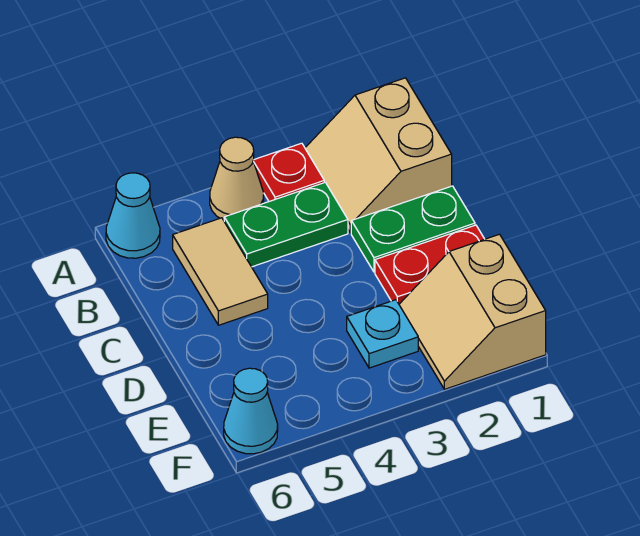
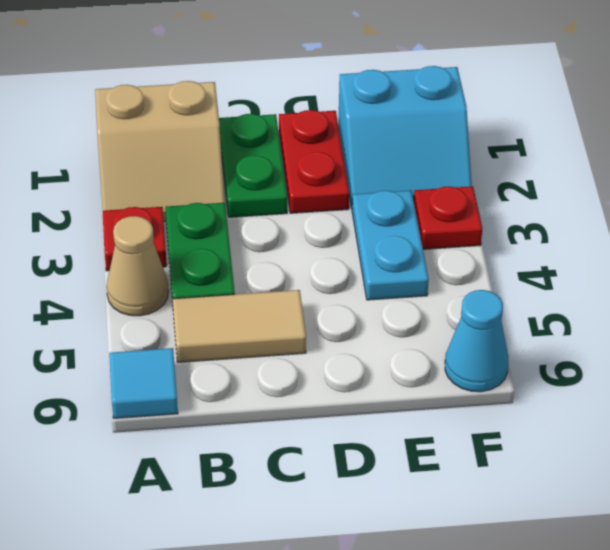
cyan 1x1 cone [106,173,160,258] -> cyan 1x1 tile [109,348,178,419]
tan 2x2 slope [399,234,546,389] -> cyan 2x2 slope [338,66,472,208]
cyan 1x1 plate [347,300,418,368] -> cyan 1x2 plate [352,190,429,300]
none -> red 1x1 plate [414,186,482,249]

